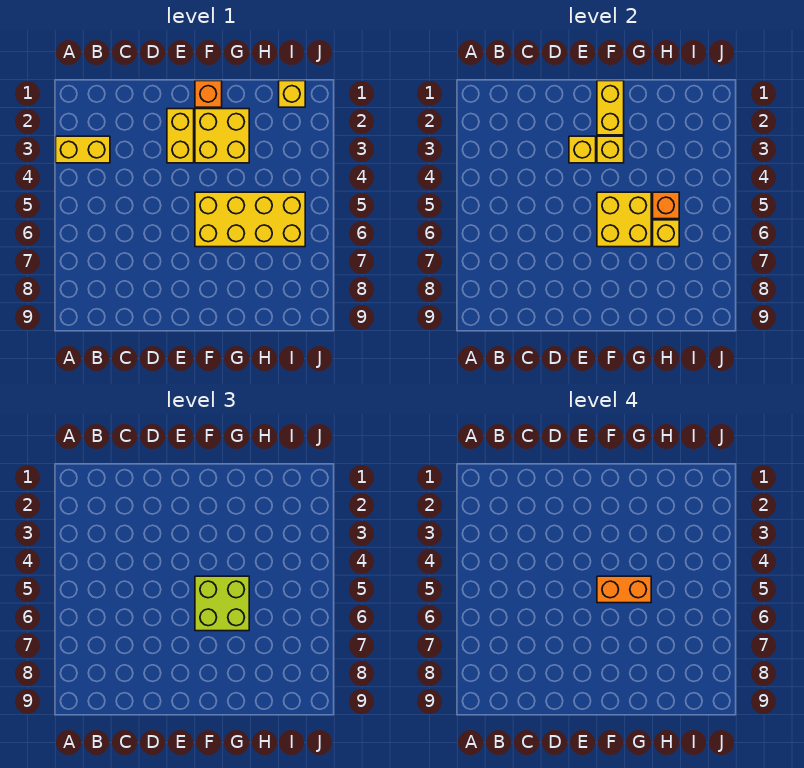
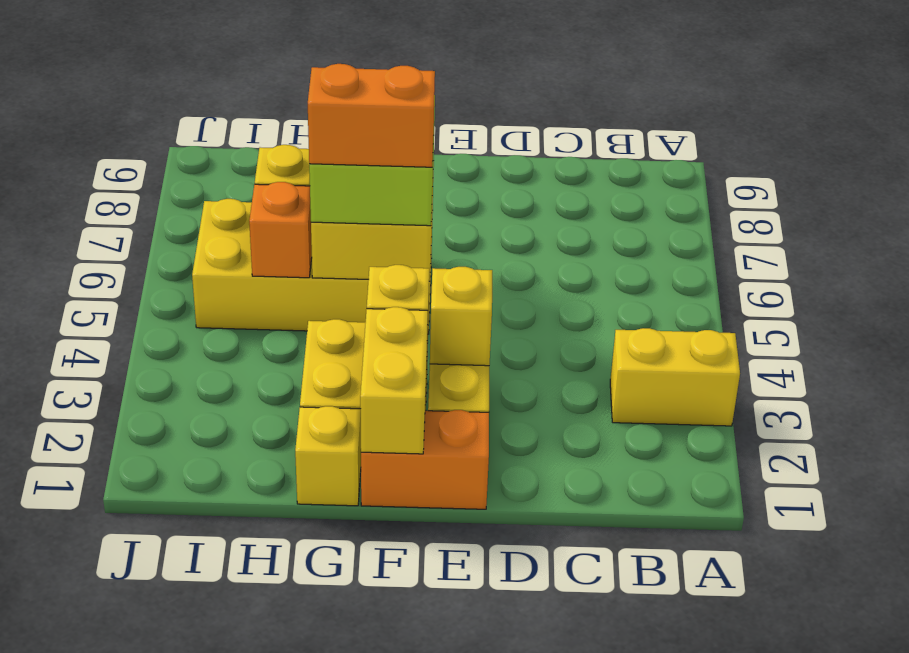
orange 1x1 brick [195,81,222,107] -> orange 1x2 brick [361,410,489,509]
yellow 1x1 brick [279,81,305,107] -> yellow 1x1 brick moved to [295,406,361,506]

